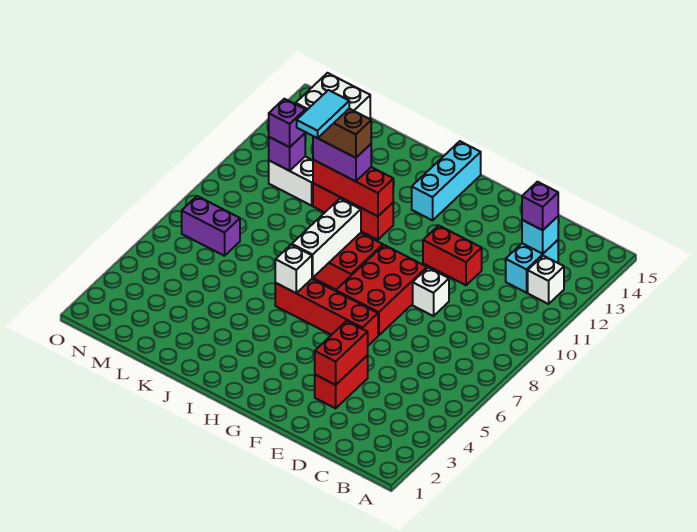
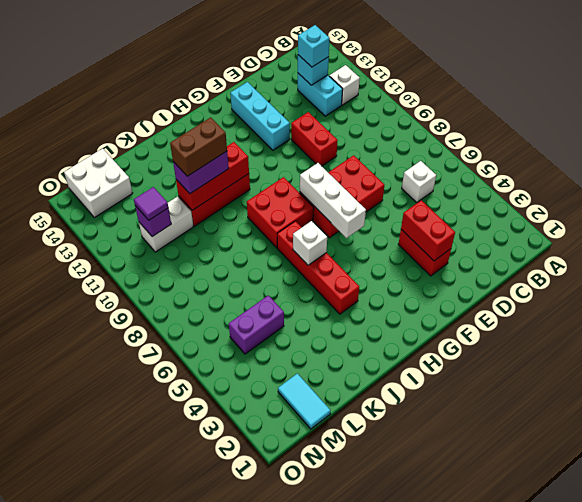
purple 1x1 brick [522,182,558,230] -> cyan 1x1 brick [298,25,330,67]
white 1x1 brick [413,268,449,316] -> white 1x1 brick moved to [402,161,436,203]
red 1x2 brick [423,225,482,285] -> red 1x2 brick turned to [291,112,338,166]
red 1x4 brick [275,279,378,345] -> red 1x4 brick turned to [277,221,359,314]
red 2x3 brick [336,245,427,335] -> red 2x3 brick turned to [300,155,384,238]
cyan 1x3 brick [412,141,481,220] -> cyan 1x3 brick moved to [230,82,290,150]
white 1x3 brick [292,199,361,278] -> white 1x3 brick moved to [300,163,366,238]
cyan 1x2 tile [297,90,349,138] -> cyan 1x2 tile moved to [278,373,330,429]
purple 1x2 brick [182,196,240,256] -> purple 1x2 brick moved to [229,295,284,354]
purple 1x1 brick [269,99,305,147] -> purple 1x1 tile [134,187,168,220]

